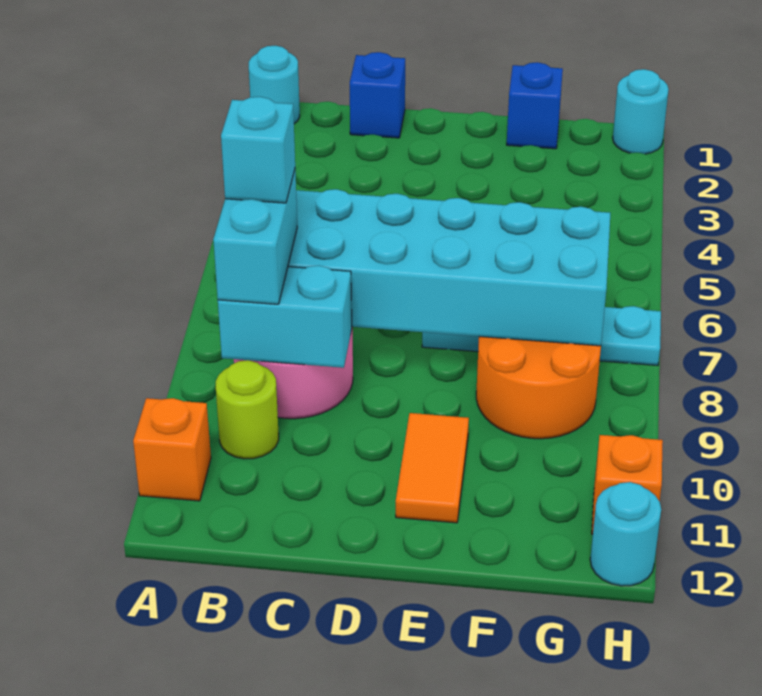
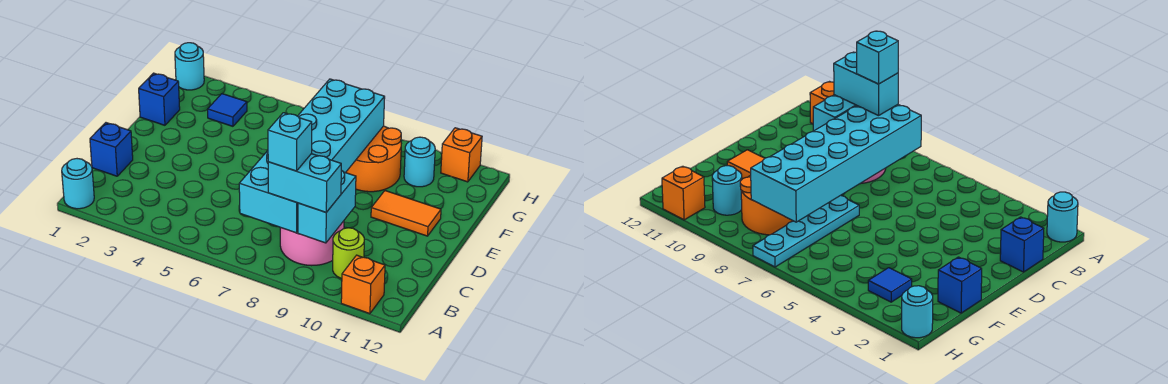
none -> blue 1x1 tile [208,94,247,126]
cyan 1x1 round brick [590,482,661,586] -> cyan 1x1 round brick moved to [404,137,435,187]

